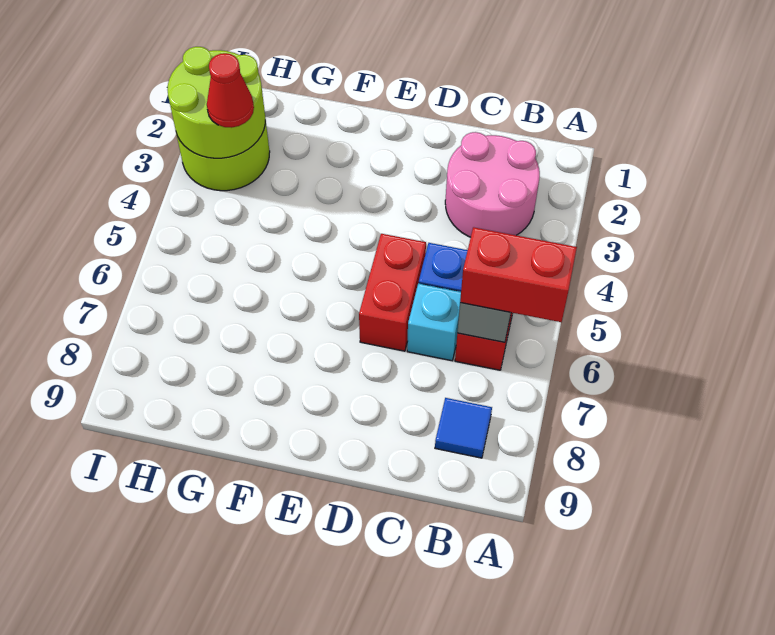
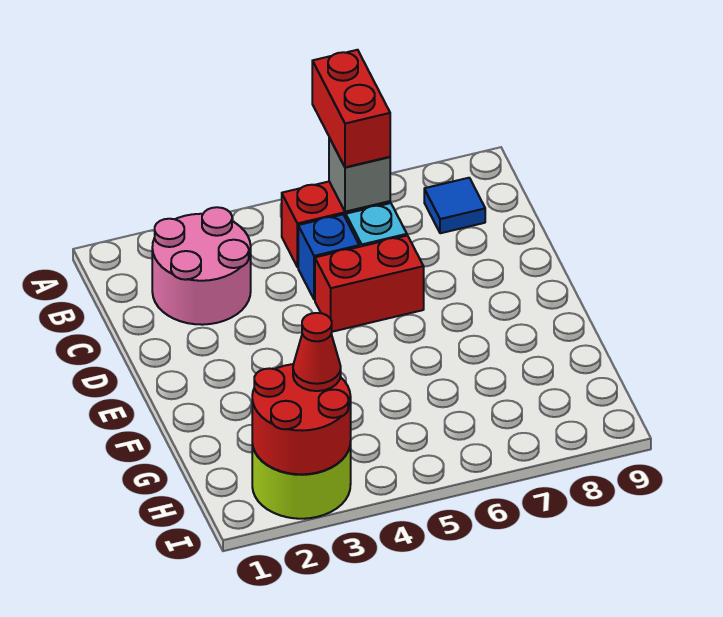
lime 2x2 round brick [167,47,265,158] -> red 2x2 round brick [252,364,351,474]

